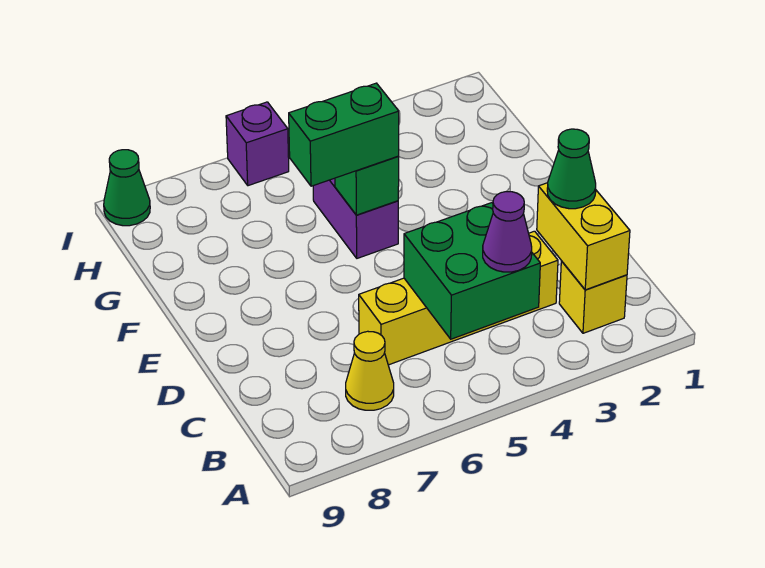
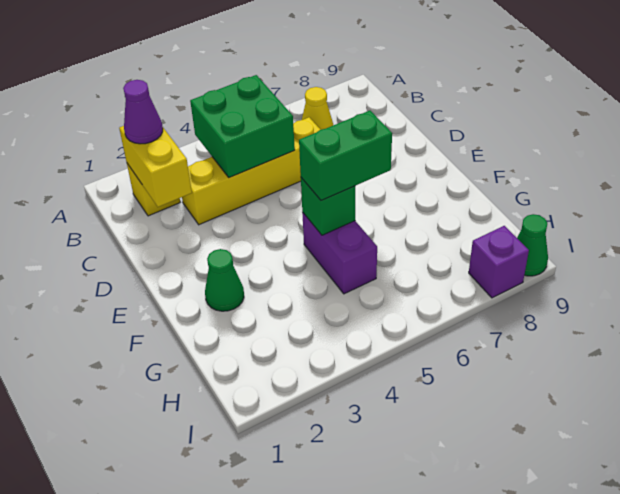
purple 1x1 cone [483,192,532,272] -> purple 1x1 cone moved to [123,80,163,144]
green 1x1 cone [547,129,596,209] -> green 1x1 cone moved to [205,249,244,311]
purple 1x1 brick [226,102,289,186] -> purple 1x1 brick moved to [469,226,529,298]

